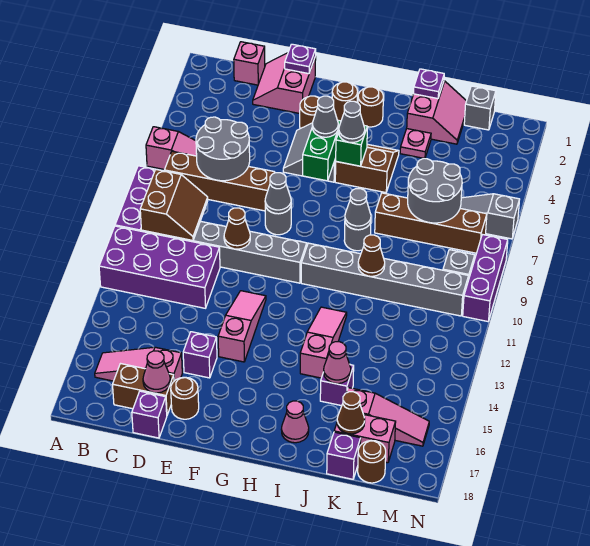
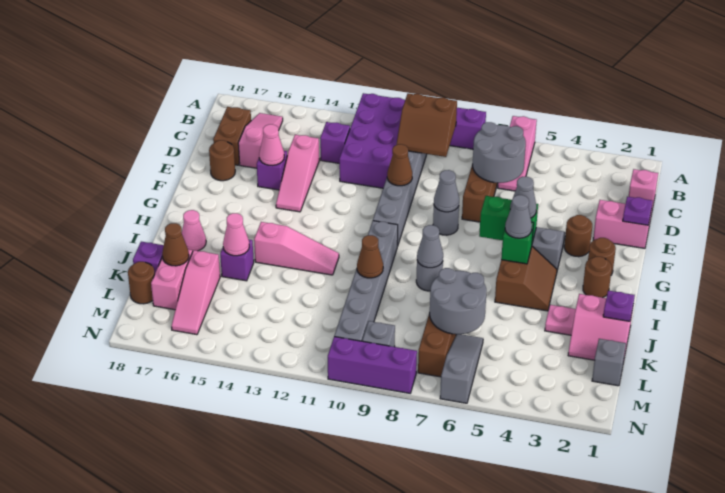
pink 1x1 cone [143,351,170,393] -> pink 1x1 cone moved to [259,124,284,165]
purple 1x1 brick [132,391,167,438] -> purple 1x1 brick moved to [320,122,350,163]
pink 1x3 slope [218,291,266,362] -> pink 1x3 slope turned to [276,135,319,212]

